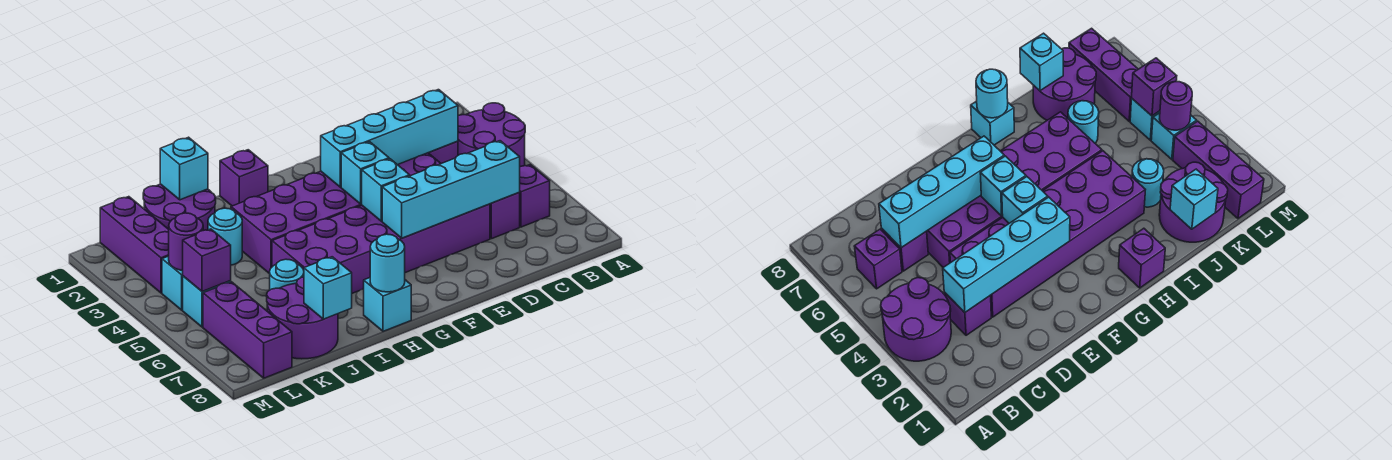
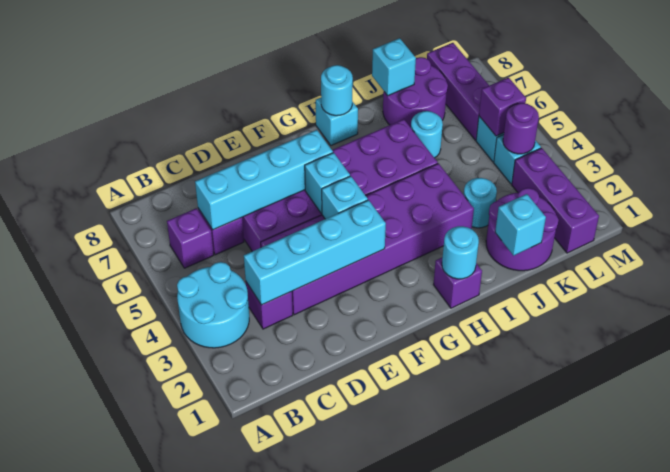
purple 2x2 round brick [458,103,525,167] -> cyan 2x2 round brick [177,262,249,348]
none -> cyan 1x1 round brick [442,226,479,279]

